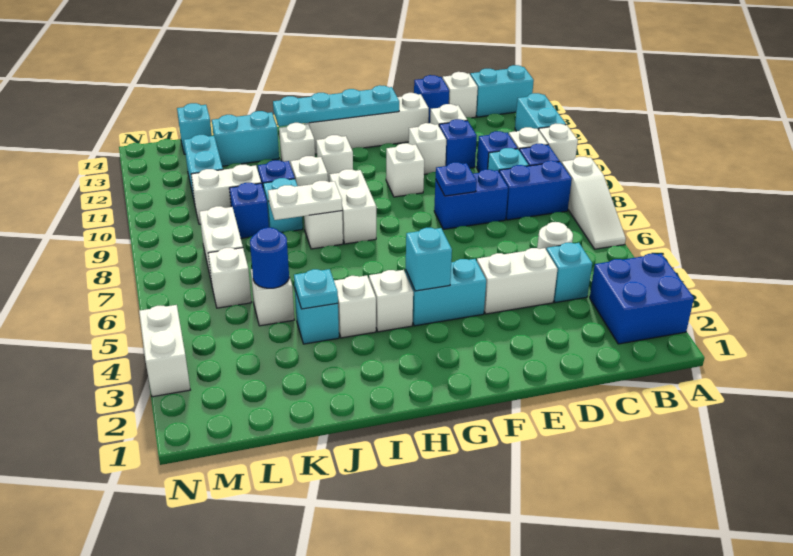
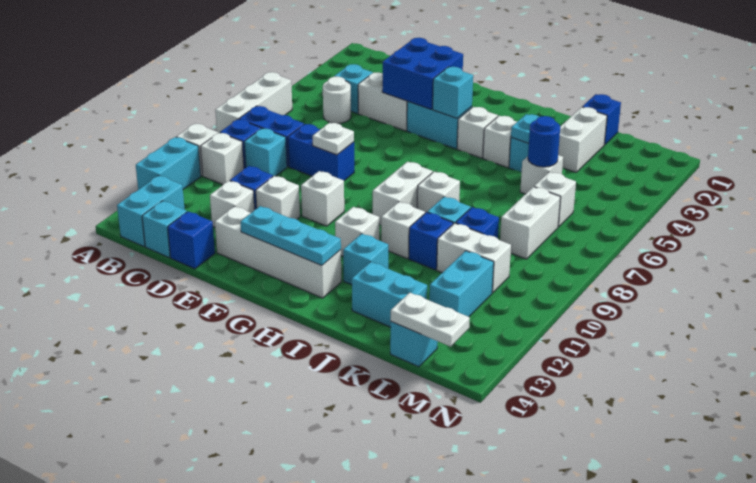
blue 2x2 brick [590,254,694,344] -> blue 2x2 brick moved to [382,38,463,109]
white 1x3 slope [561,157,626,249] -> white 1x3 brick [215,72,292,133]
cyan 1x2 brick [470,65,534,117] -> cyan 1x2 brick turned to [117,176,185,247]
blue 1x1 brick [477,131,518,172] -> blue 1x1 brick moved to [582,94,621,145]
white 1x1 brick [442,72,478,118] -> cyan 1x1 brick [142,201,187,257]
blue 1x1 plate [436,162,477,196] -> white 1x1 plate [313,123,354,155]
cyan 1x4 plate [273,85,399,126] -> cyan 1x3 plate [241,206,341,266]
white 1x2 plate [268,181,342,220] -> white 1x2 plate moved to [391,293,470,347]
white 1x1 brick [279,123,315,165] -> cyan 1x1 brick [343,234,388,285]
white 1x2 brick [139,305,190,397] -> white 1x2 brick moved to [558,107,607,172]

